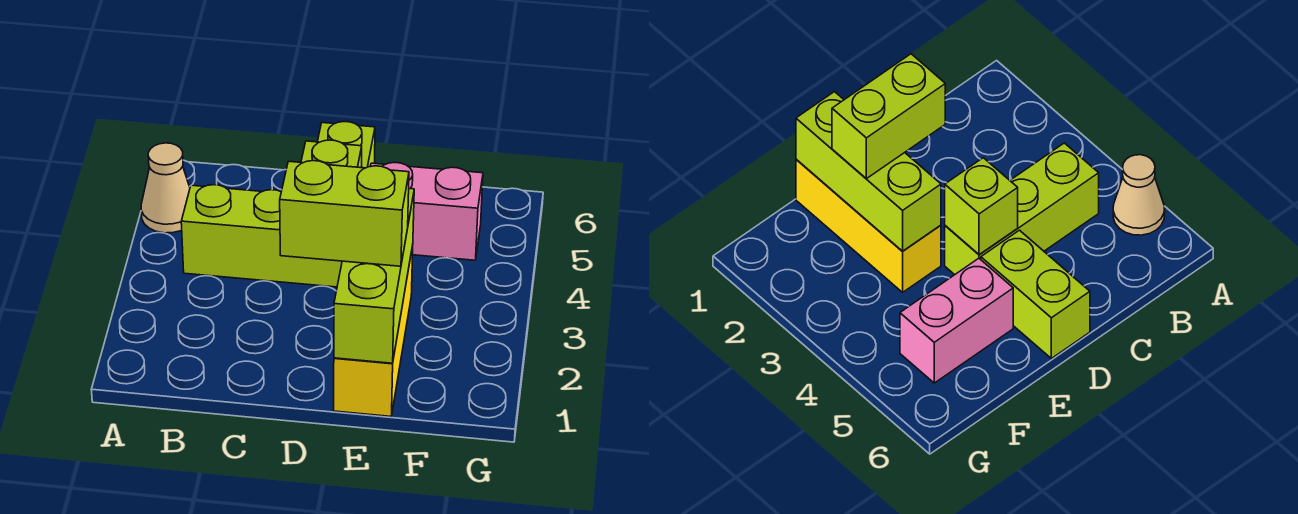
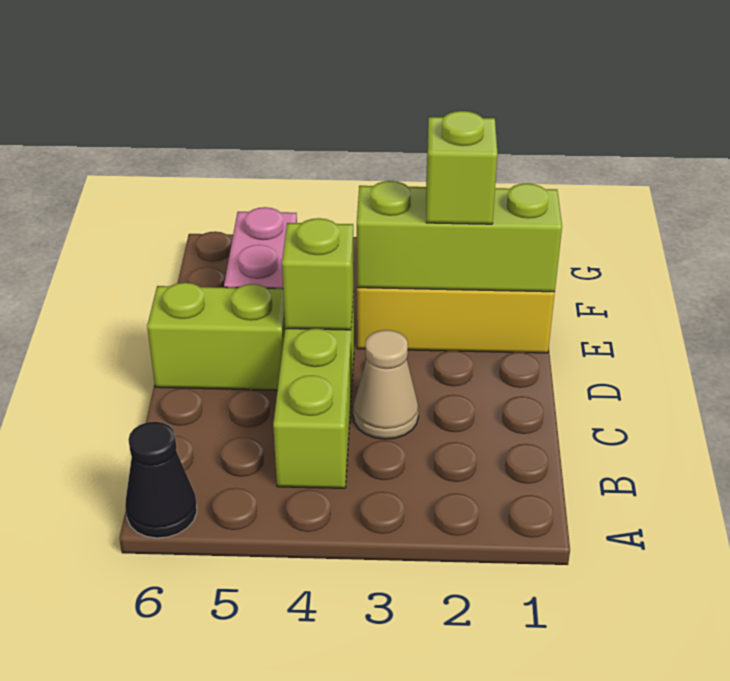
tan 1x1 cone [141,143,190,233] -> tan 1x1 cone moved to [353,330,419,439]
none -> black 1x1 cone [125,422,197,538]
lime 1x2 brick [280,161,409,266] -> lime 1x1 brick [426,111,498,224]

